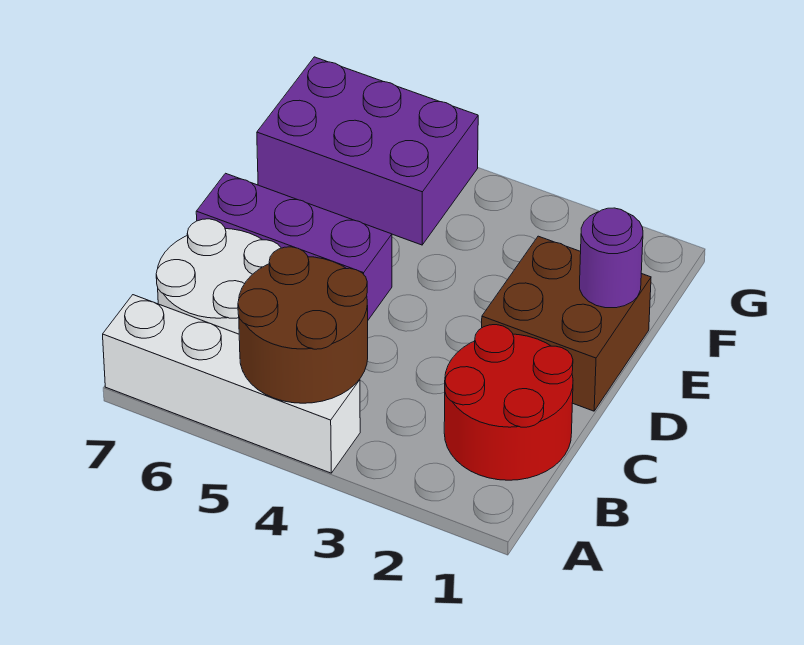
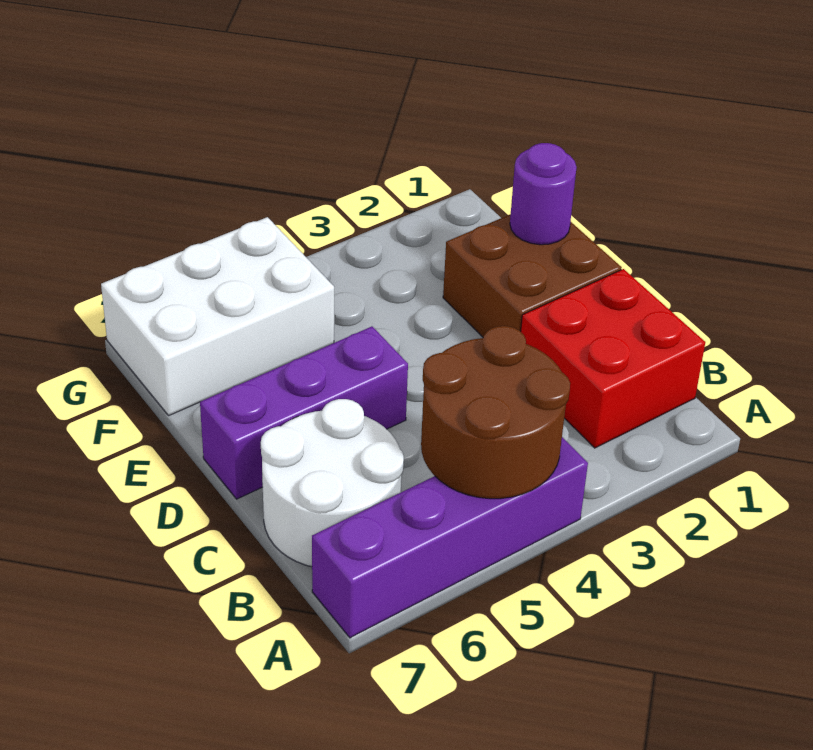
white 1x4 brick [103,295,360,473] -> purple 1x4 brick [312,437,588,638]
red 2x2 round brick [444,325,573,480] -> red 2x2 brick [521,269,705,448]
purple 2x3 brick [257,57,478,245] -> white 2x3 brick [101,217,334,415]

